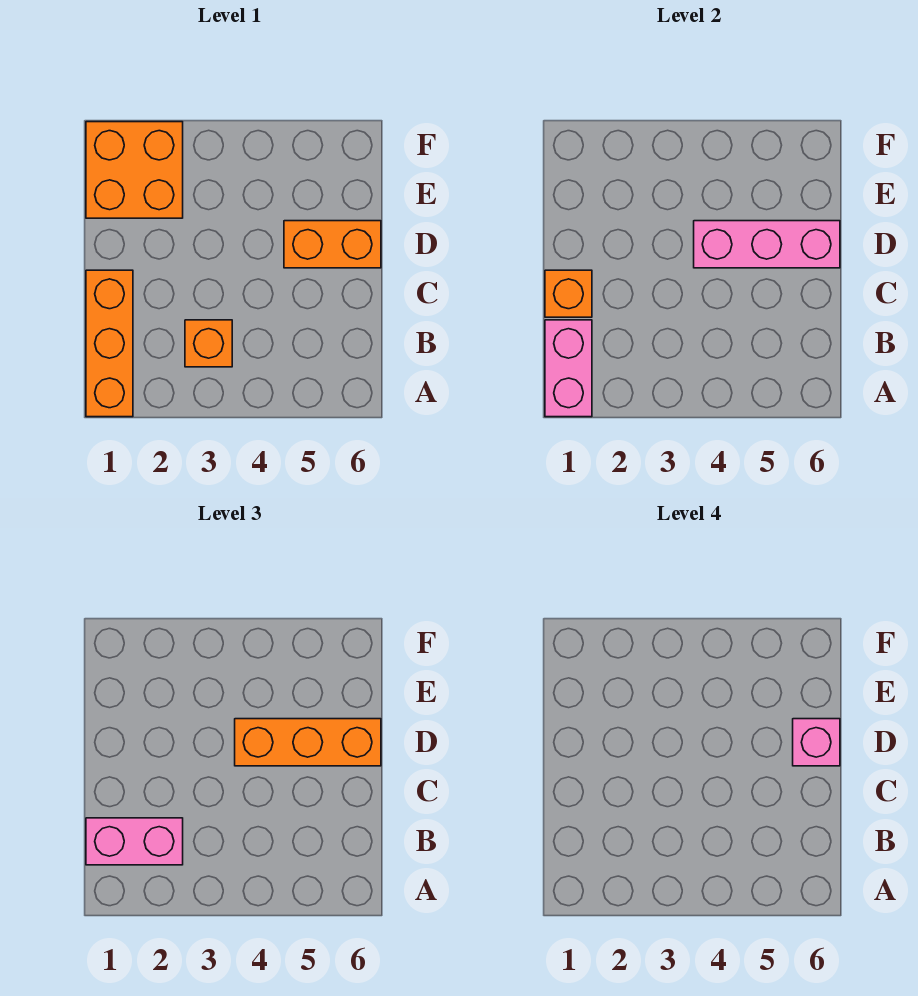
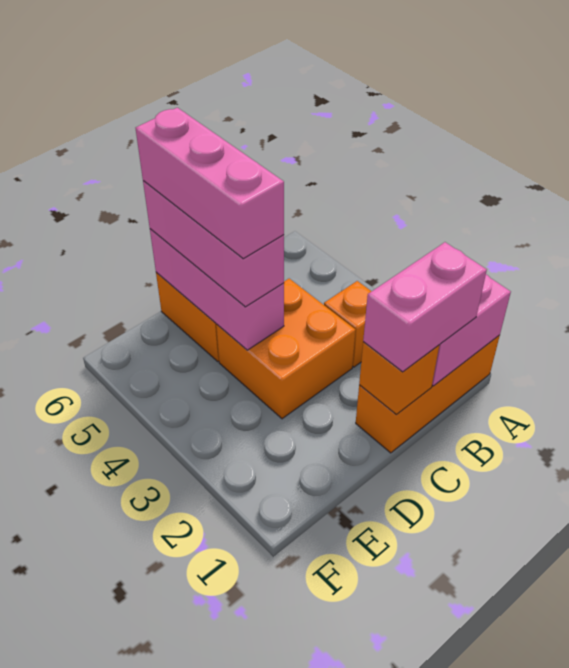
pink 1x2 brick [86,818,183,865] -> pink 1x2 brick turned to [363,242,487,372]
orange 1x3 brick [235,719,381,766] -> pink 1x3 brick [143,181,284,307]
pink 1x1 brick [793,719,840,766] -> pink 1x3 brick [136,108,284,259]
orange 2x2 brick [86,122,183,218] -> orange 2x2 brick moved to [216,279,355,419]

